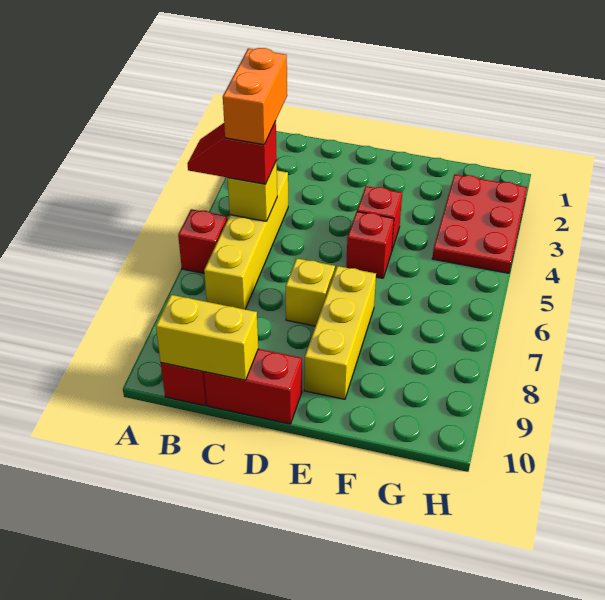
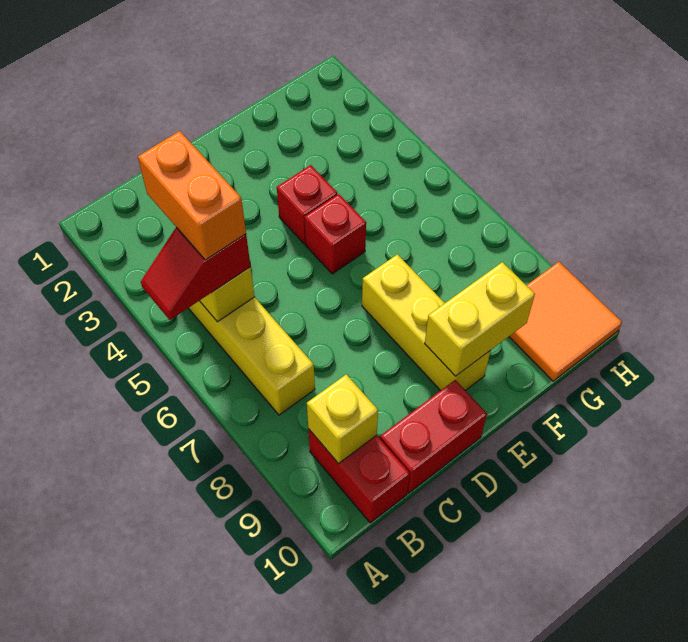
red 1x1 brick [178,209,228,273] -> none
yellow 1x2 brick [156,295,258,380] -> yellow 1x2 brick moved to [425,262,535,376]
yellow 1x1 brick [286,258,335,326] -> yellow 1x1 brick moved to [307,374,378,464]
red 2x3 plate [432,175,527,273] -> none
none -> orange 2x2 tile [509,262,622,381]

